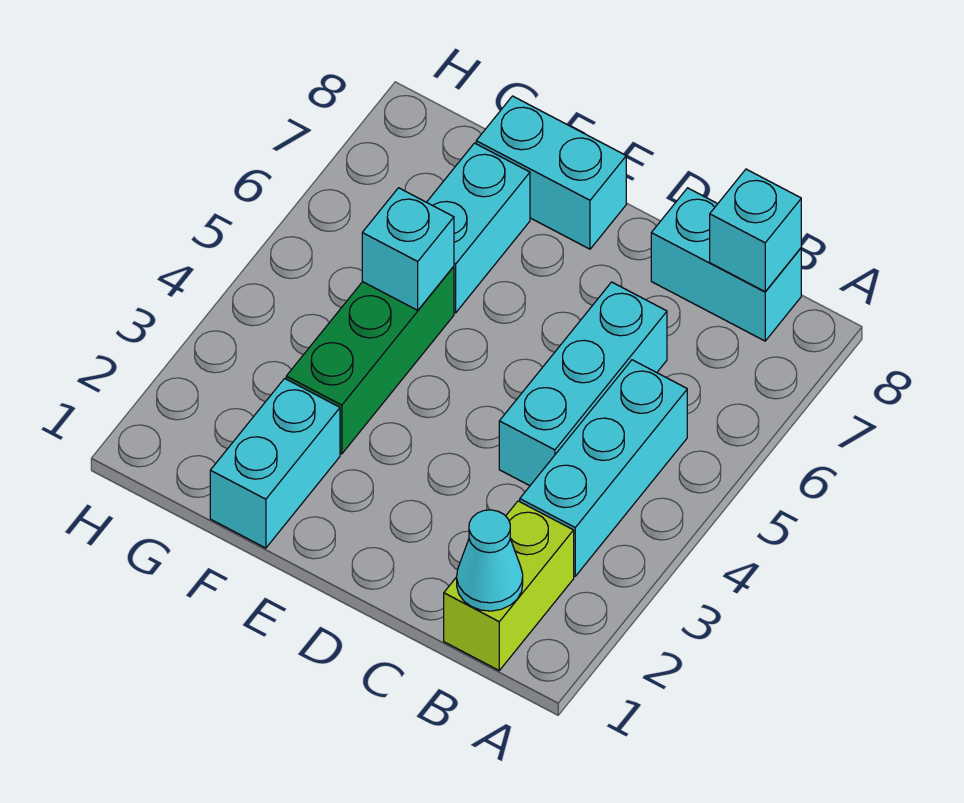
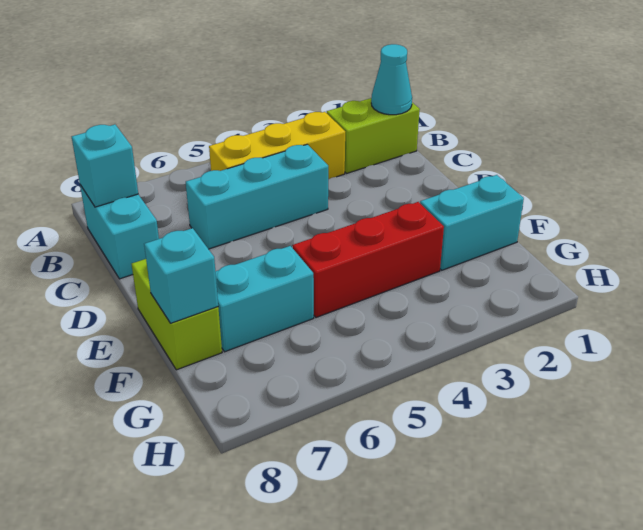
cyan 1x3 brick [520,360,687,576] -> yellow 1x3 brick [209,112,345,179]
cyan 1x2 brick [476,96,626,249] -> lime 1x2 brick [132,259,222,370]
green 1x3 brick [286,266,454,454] -> red 1x3 brick [293,202,444,317]
cyan 1x1 brick [362,188,454,310] -> cyan 1x1 brick moved to [144,228,218,323]

